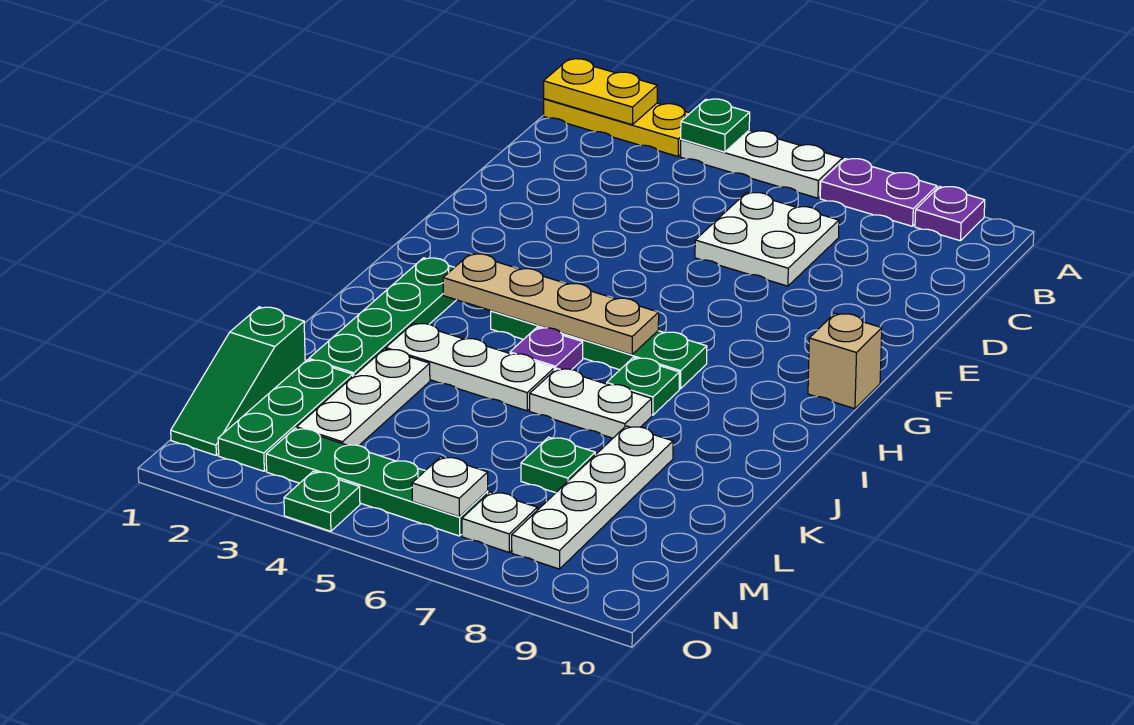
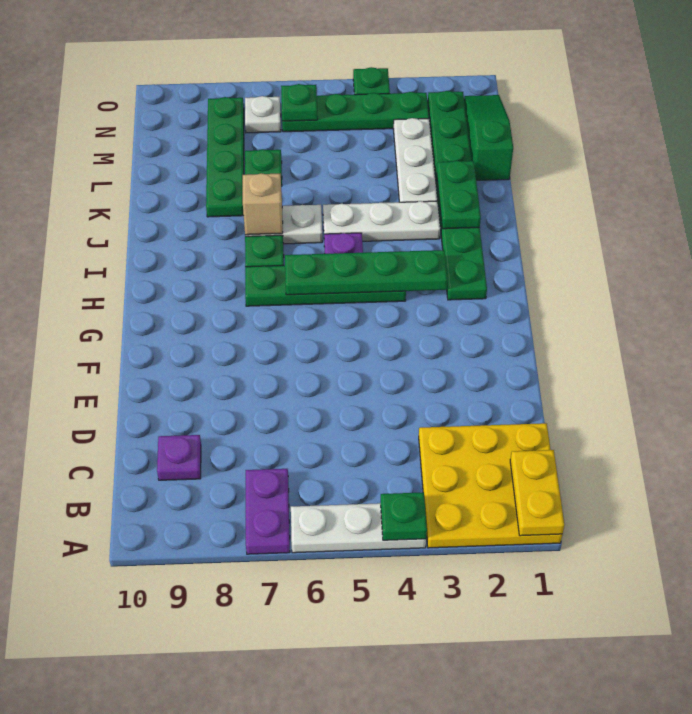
yellow 1x3 plate [544,99,690,156] -> yellow 3x3 plate [419,423,562,548]
yellow 1x2 plate [543,59,657,125] -> yellow 1x2 plate turned to [510,450,564,536]
purple 1x2 plate [820,159,937,226] -> purple 1x2 plate turned to [246,469,290,554]
purple 1x1 plate [915,187,985,241] -> purple 1x1 plate moved to [157,435,201,480]
white 2x2 plate [695,193,839,286] -> none
tan 1x1 brick [808,313,882,409] -> tan 1x1 brick moved to [243,173,283,235]
tan 1x4 plate [443,254,659,355] -> green 1x4 plate [285,250,447,295]
none -> green 1x2 plate [436,161,481,229]
white 1x4 plate [512,426,673,569] -> green 1x4 plate [206,97,244,217]
white 1x1 plate [412,457,488,517] -> green 1x1 plate [281,84,318,121]

